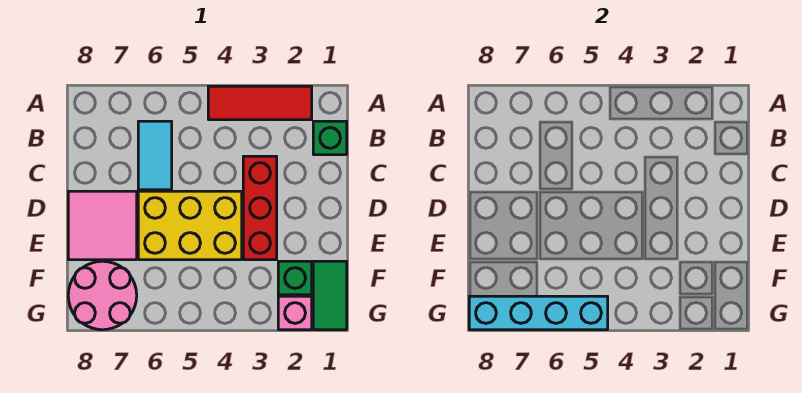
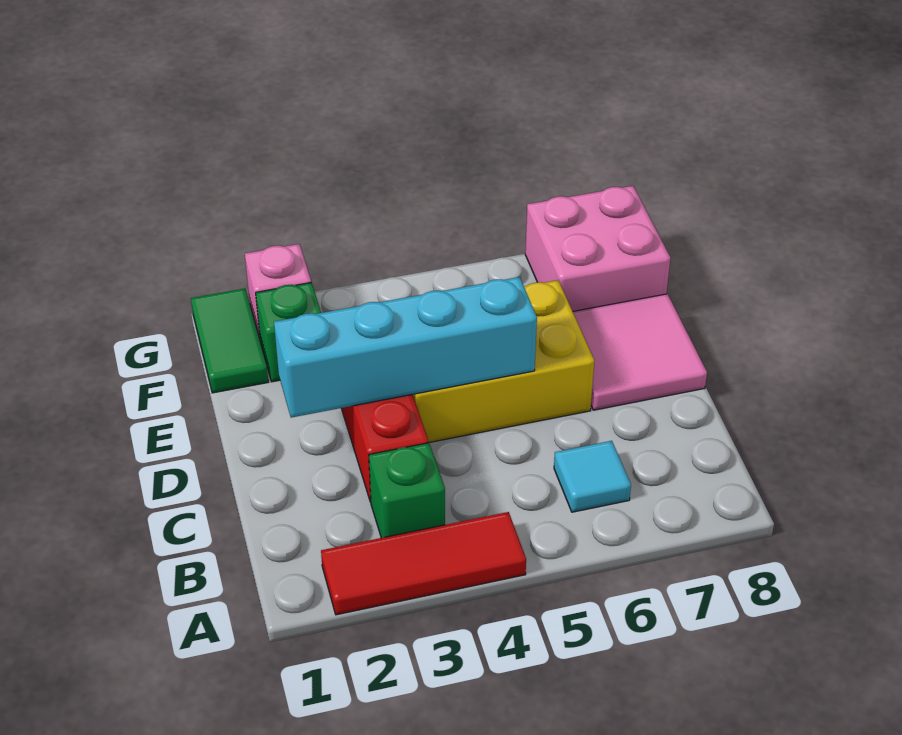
green 1x1 brick [313,121,347,155] -> green 1x1 brick moved to [369,443,445,538]
cyan 1x2 tile [138,121,172,190] -> cyan 1x1 tile [554,441,631,512]
pink 2x2 round brick [68,261,137,330] -> pink 2x2 brick [525,186,670,311]
cyan 1x4 brick [469,296,608,330] -> cyan 1x4 brick moved to [274,277,537,418]

